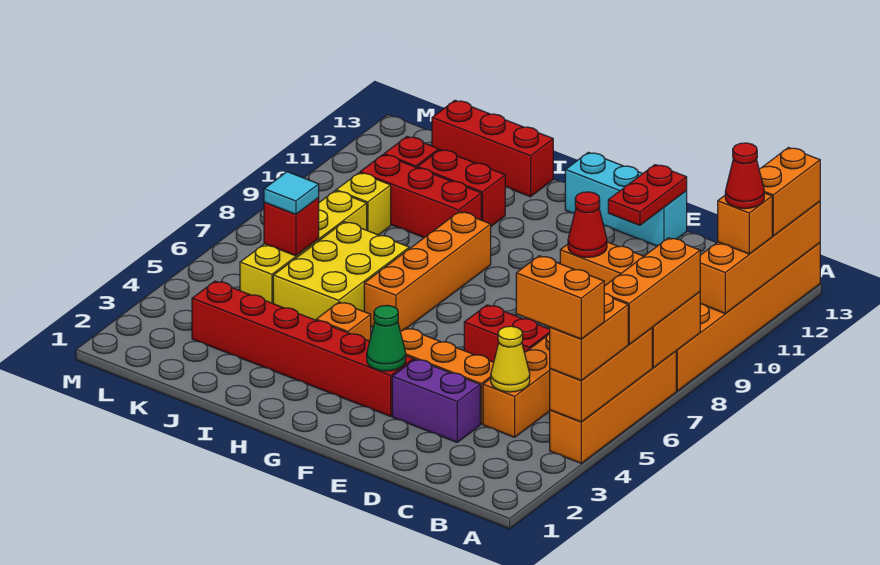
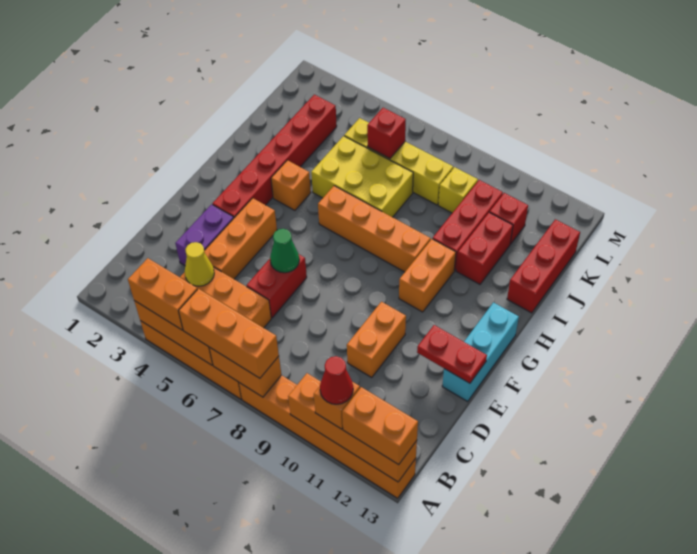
orange 1x2 brick [516,256,604,339] -> orange 1x2 brick moved to [399,239,456,312]
red 1x1 cone [568,192,607,257] -> none
green 1x1 cone [367,305,406,371] -> green 1x1 cone moved to [270,229,299,273]
cyan 1x1 tile [264,172,319,215] -> none

